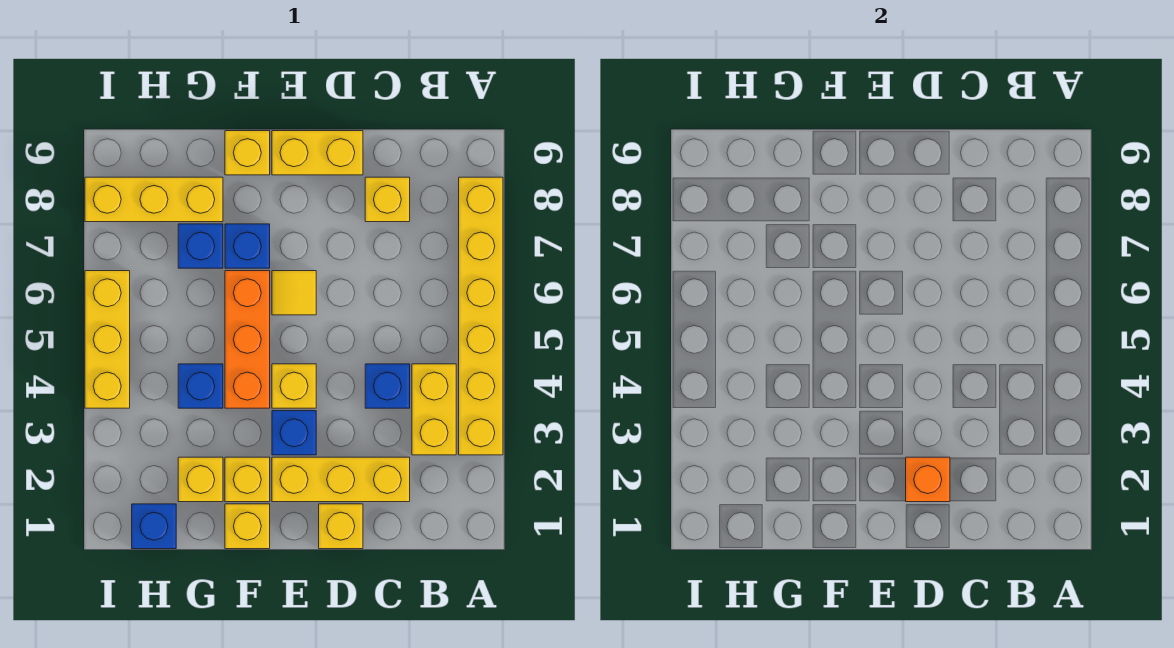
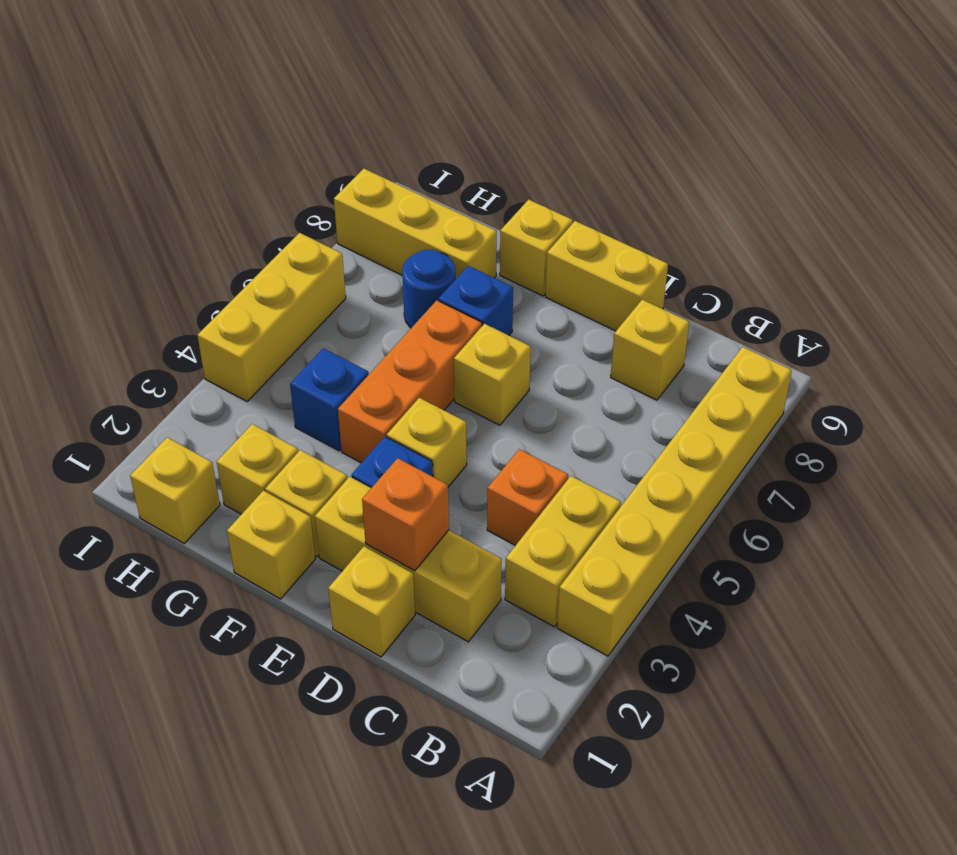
blue 1x1 brick [365,364,410,408] -> orange 1x1 brick [487,449,568,546]
yellow 1x1 tile [272,271,316,315] -> yellow 1x1 brick [454,324,531,425]
blue 1x1 brick [178,224,223,268] -> blue 1x1 round brick [402,250,456,328]
blue 1x1 brick [132,504,176,549] -> yellow 1x1 brick [130,437,220,543]

